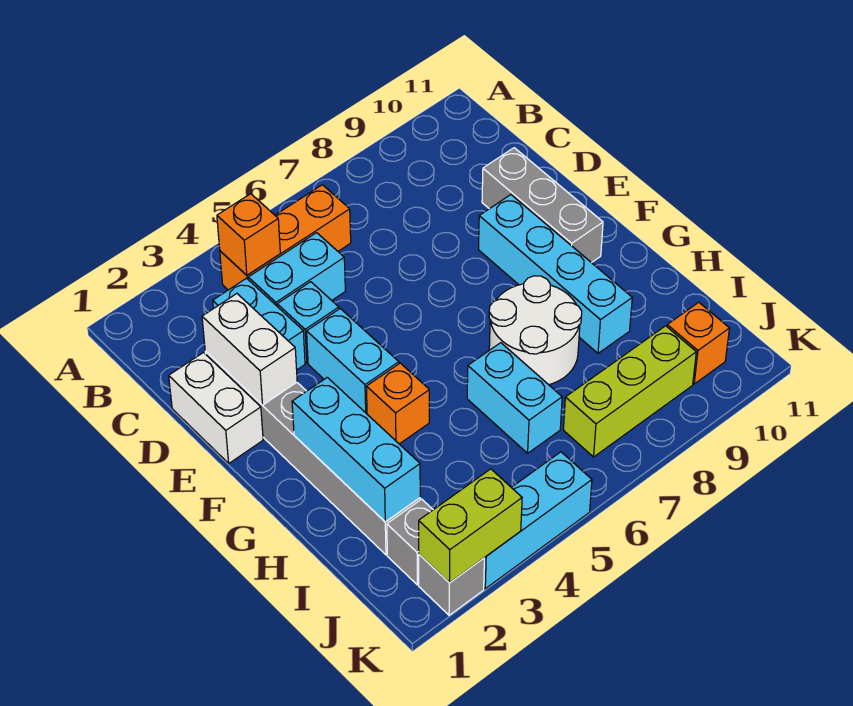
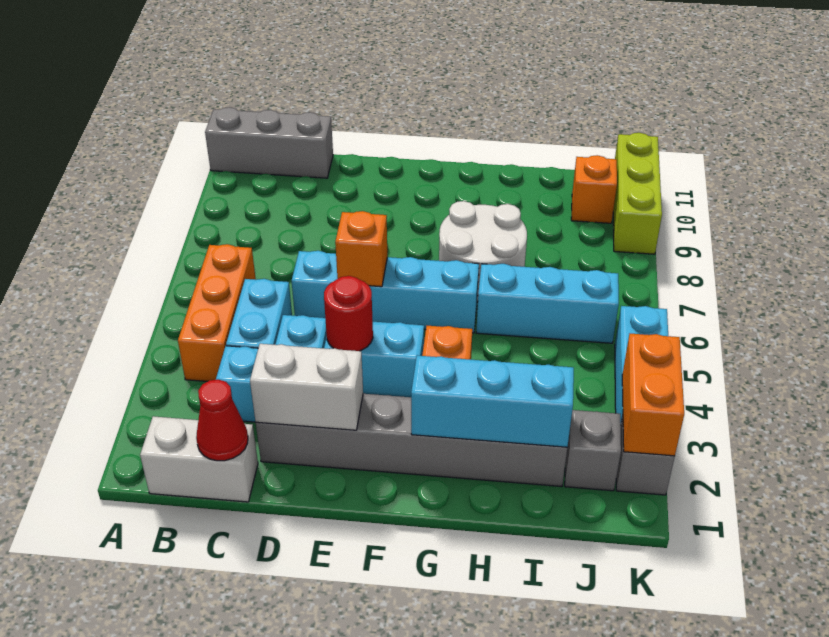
orange 1x1 brick [217,194,280,275] -> orange 1x1 brick moved to [335,211,387,287]
none -> red 1x1 cone [196,380,248,461]
white 1x2 brick [169,353,263,463] -> white 1x2 brick moved to [140,416,258,502]
grey 1x3 brick [482,148,603,263] -> grey 1x3 brick moved to [205,107,333,178]
none -> red 1x1 round brick [324,276,373,351]
cyan 1x4 brick [479,195,632,353] -> cyan 1x4 brick moved to [292,251,479,333]
cyan 1x2 brick [467,343,562,453] -> cyan 1x3 brick [476,264,619,343]
lime 1x3 brick [563,326,696,457] -> lime 1x3 brick moved to [613,133,662,254]
lime 1x2 brick [419,469,522,583] -> orange 1x2 brick [622,334,684,456]

